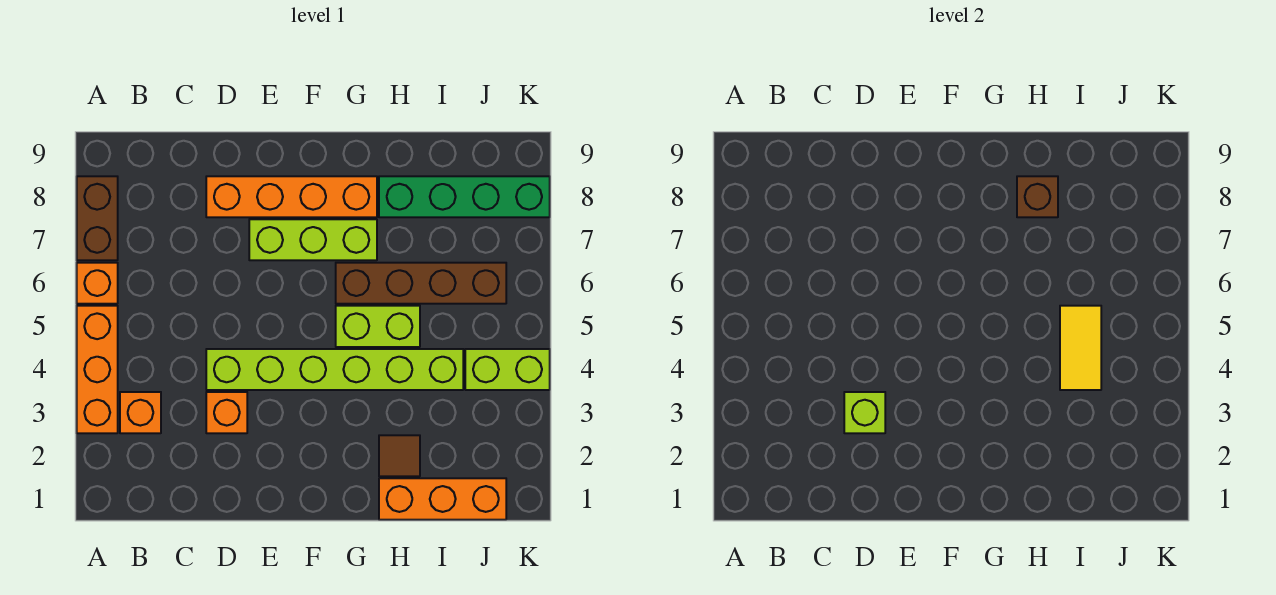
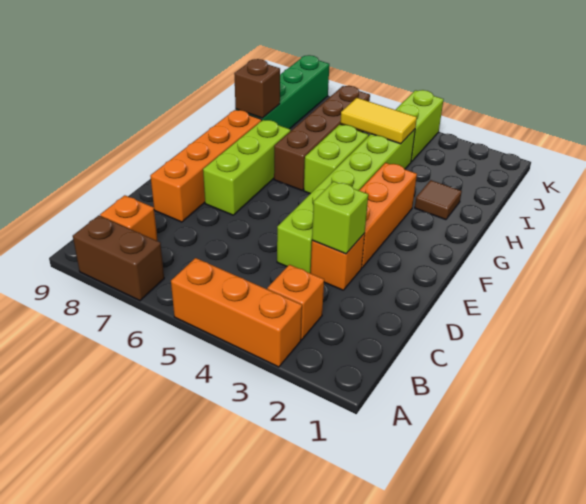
orange 1x1 brick [77,263,118,304] -> orange 1x1 brick moved to [100,195,157,241]
orange 1x3 brick [379,478,506,520] -> orange 1x3 brick moved to [359,163,417,268]

